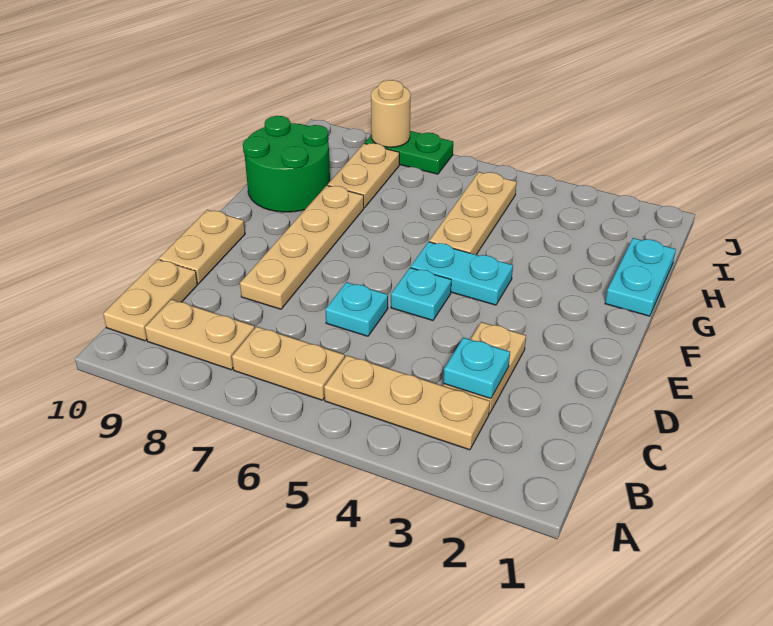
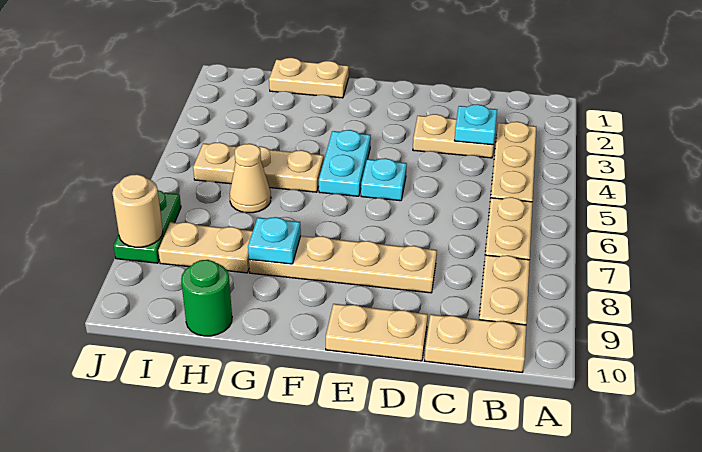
cyan 1x1 plate [325,282,388,336] -> cyan 1x1 plate moved to [248,217,301,264]
cyan 1x2 plate [605,238,676,316] -> tan 1x2 plate [269,58,349,98]
green 2x2 round brick [243,116,330,212] -> green 1x1 round brick [181,260,232,336]
none -> tan 1x1 cone [230,144,271,213]

